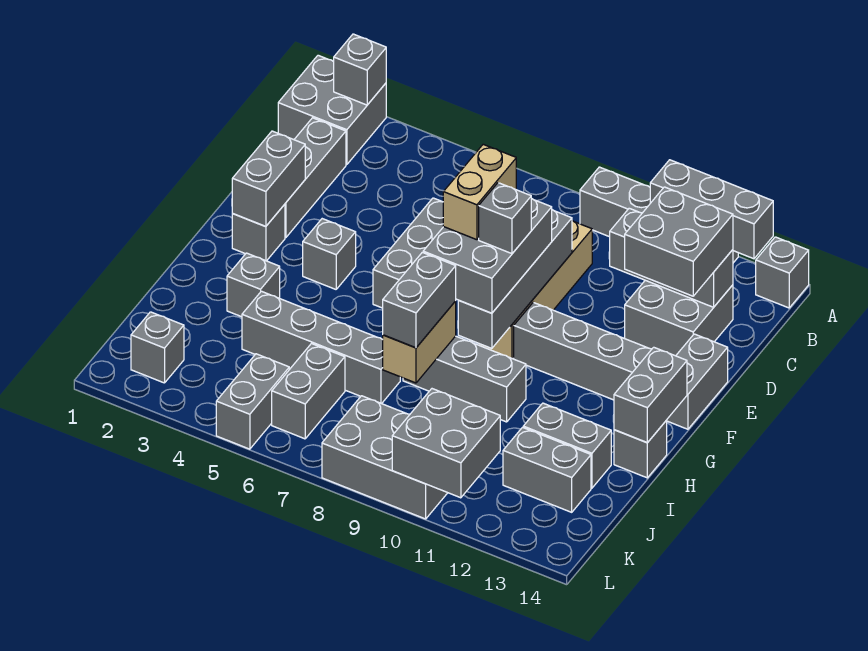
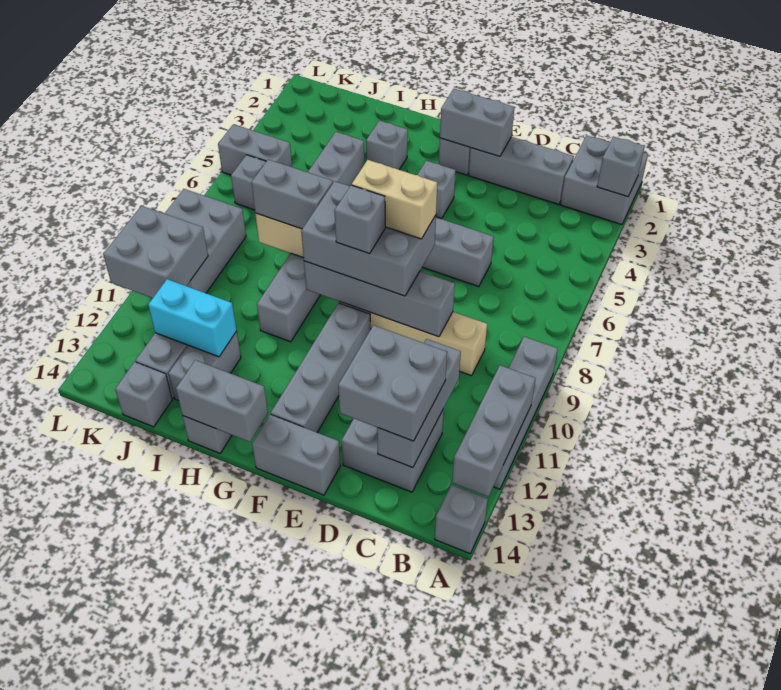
none -> cyan 1x2 brick [148,279,237,357]
grey 1x1 brick [131,312,184,383] -> grey 1x1 brick moved to [115,362,172,427]

